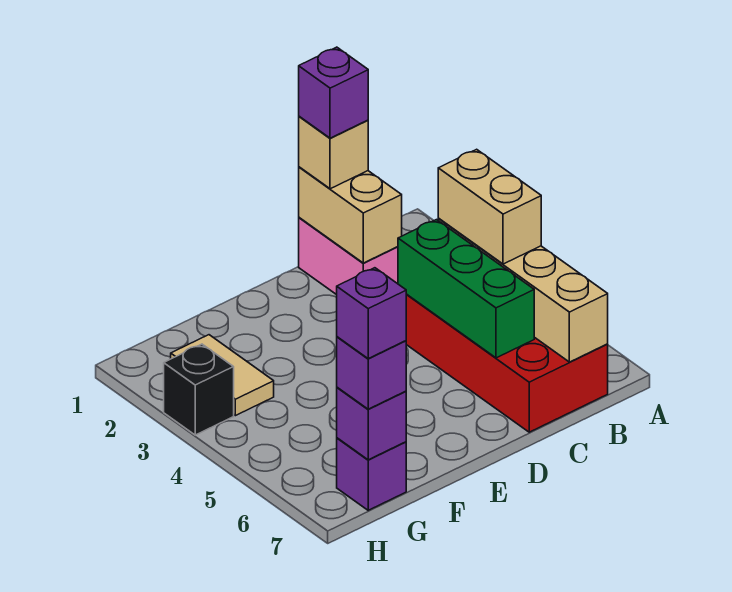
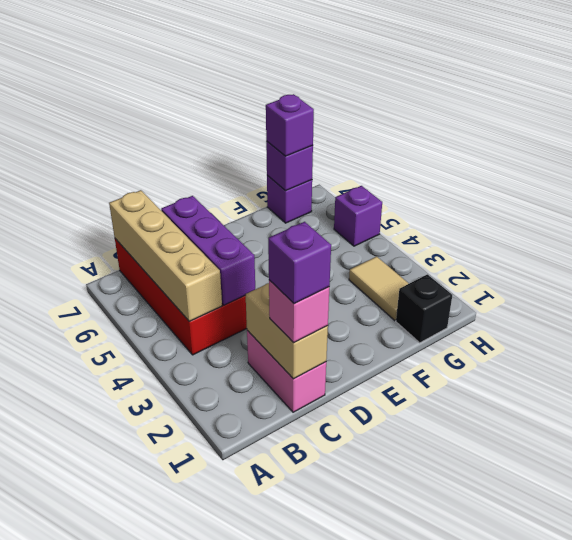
tan 1x2 brick [438,149,541,264] -> none
tan 1x1 brick [299,116,368,189] -> pink 1x1 brick [269,280,329,343]
green 1x3 brick [398,220,534,358] -> purple 1x3 brick [161,196,255,305]
purple 1x1 brick [337,268,406,358] -> purple 1x1 brick moved to [334,186,382,246]
black 1x1 brick [164,344,234,435] -> black 1x1 brick moved to [396,274,452,343]

